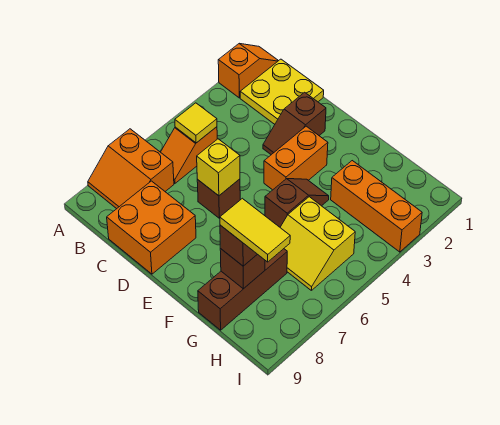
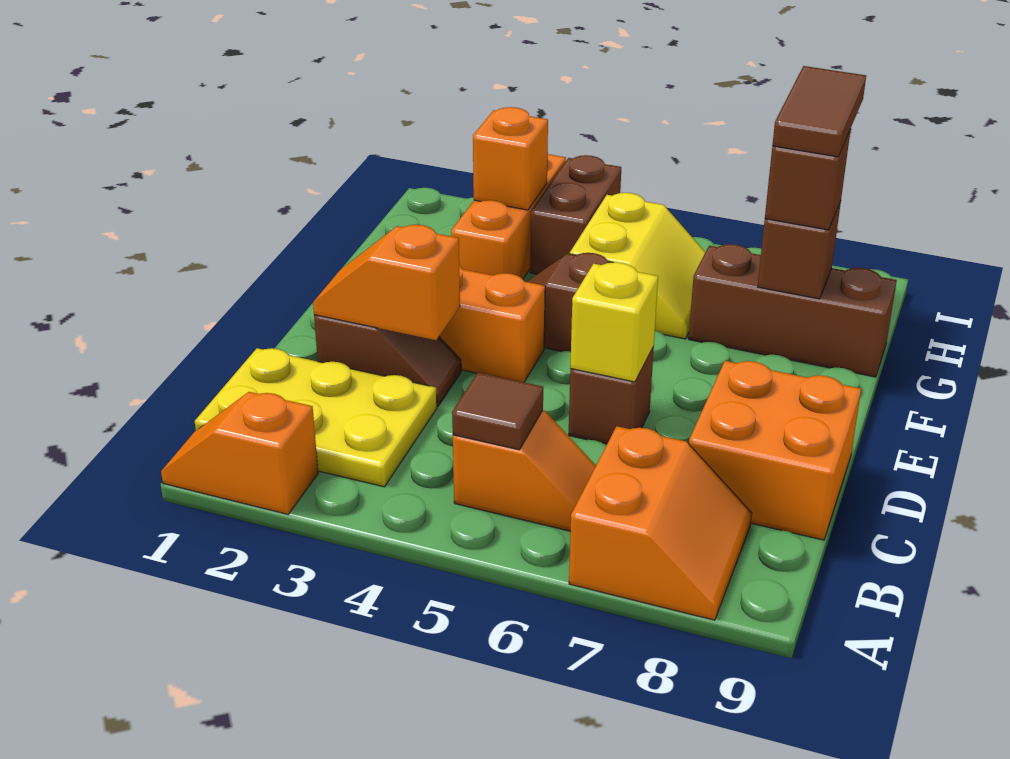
yellow 2x2 plate [240,59,324,124] -> yellow 2x3 plate [195,348,437,487]
yellow 1x1 tile [175,103,217,143] -> brown 1x1 tile [452,373,543,450]
none -> orange 1x2 slope [313,225,460,340]
yellow 1x2 tile [220,198,290,262] -> brown 1x2 tile [772,66,866,157]
none -> orange 1x1 brick [473,107,548,210]
none -> brown 1x2 brick [530,155,621,274]

